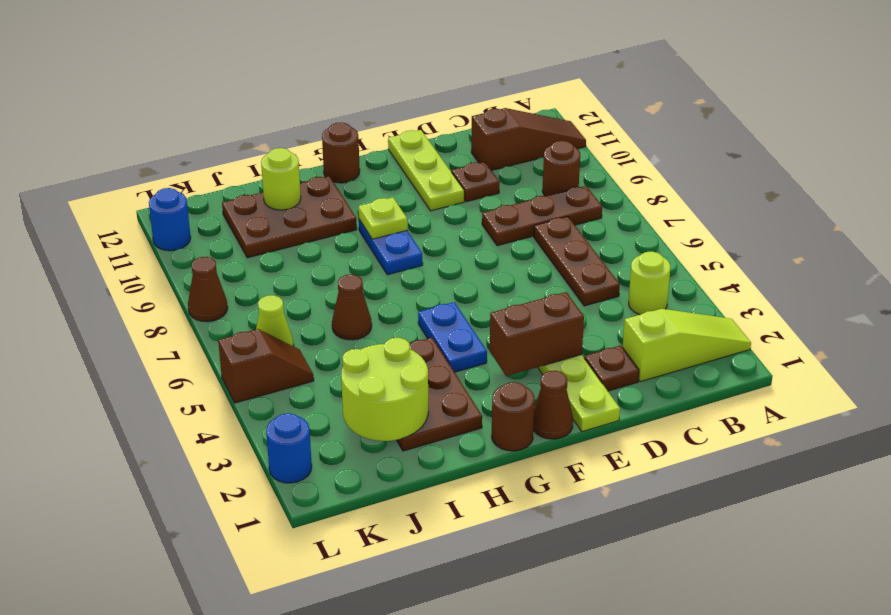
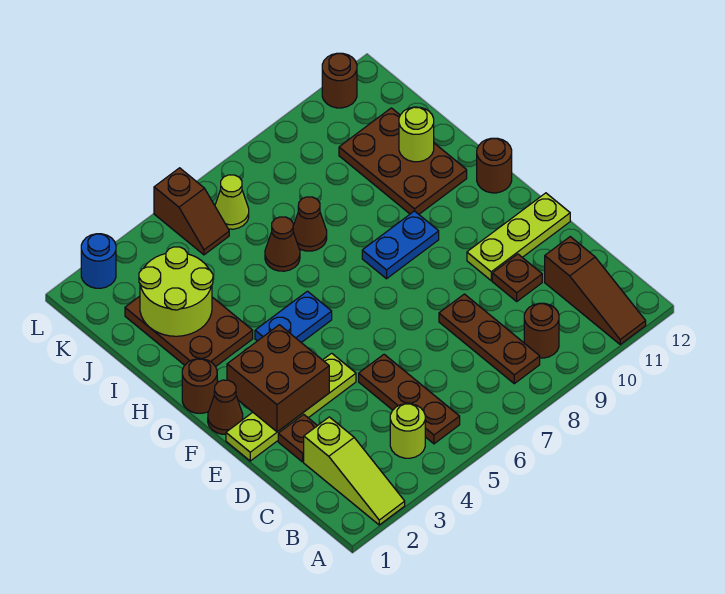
brown 1x3 plate [534,217,620,306] -> brown 1x3 plate turned to [359,354,460,444]
brown 1x2 brick [490,292,584,376] -> brown 2x2 brick [227,325,329,432]
lime 1x1 plate [358,197,407,239] -> none
brown 2x3 plate [397,338,482,451] -> brown 2x3 plate turned to [125,296,253,366]
brown 1x1 cone [188,257,228,322] -> brown 1x1 cone moved to [293,197,327,251]
blue 1x1 round brick [149,188,191,251] -> brown 1x1 round brick [322,53,357,108]

